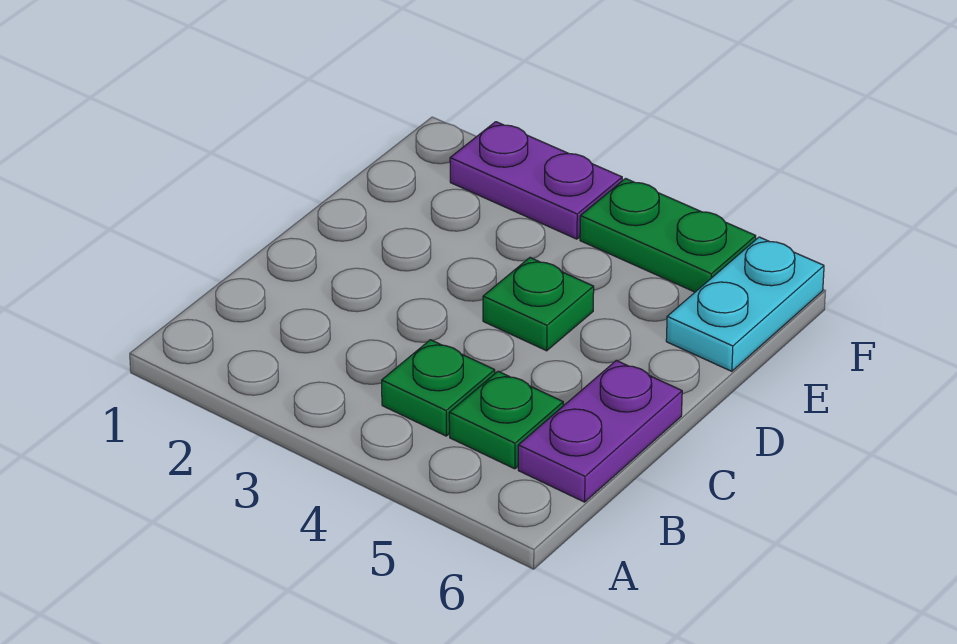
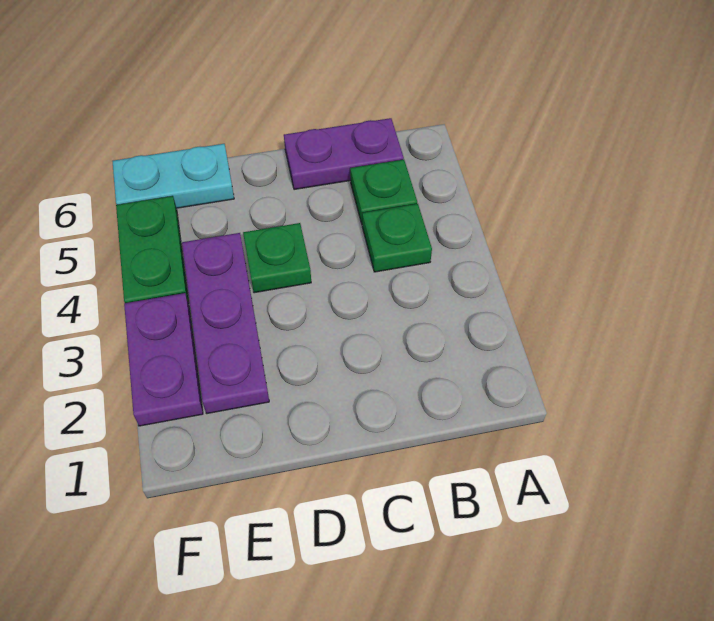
none -> purple 1x3 plate [182,233,269,414]

